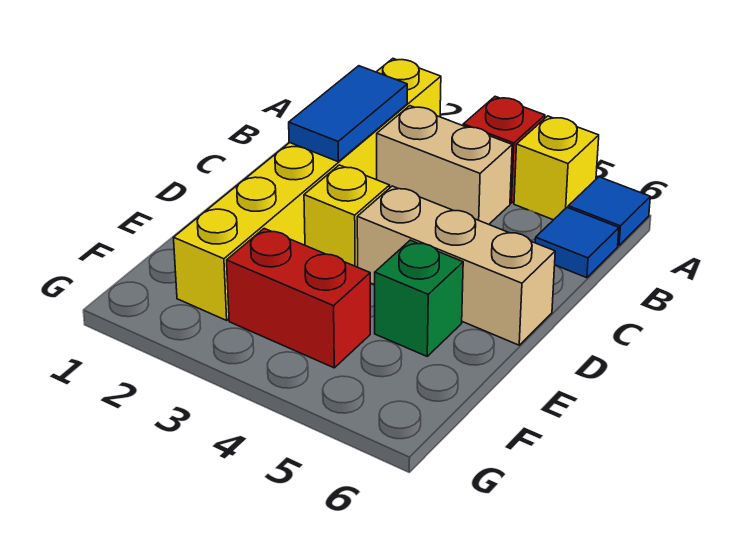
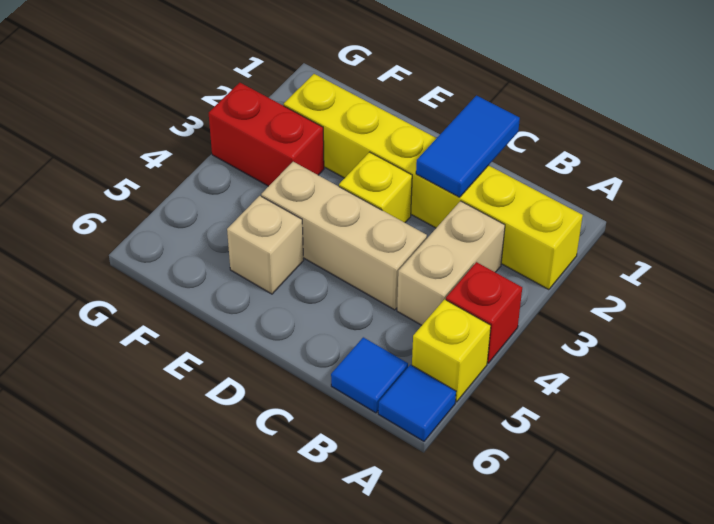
blue 1x2 tile [289,66,407,162] -> blue 1x2 tile turned to [416,96,520,197]
tan 1x3 brick [357,186,555,345] -> tan 1x3 brick turned to [261,162,427,310]
green 1x1 brick [375,240,463,356] -> tan 1x1 brick [227,196,304,294]
red 1x2 brick [227,229,370,368] -> red 1x2 brick turned to [209,83,324,186]

